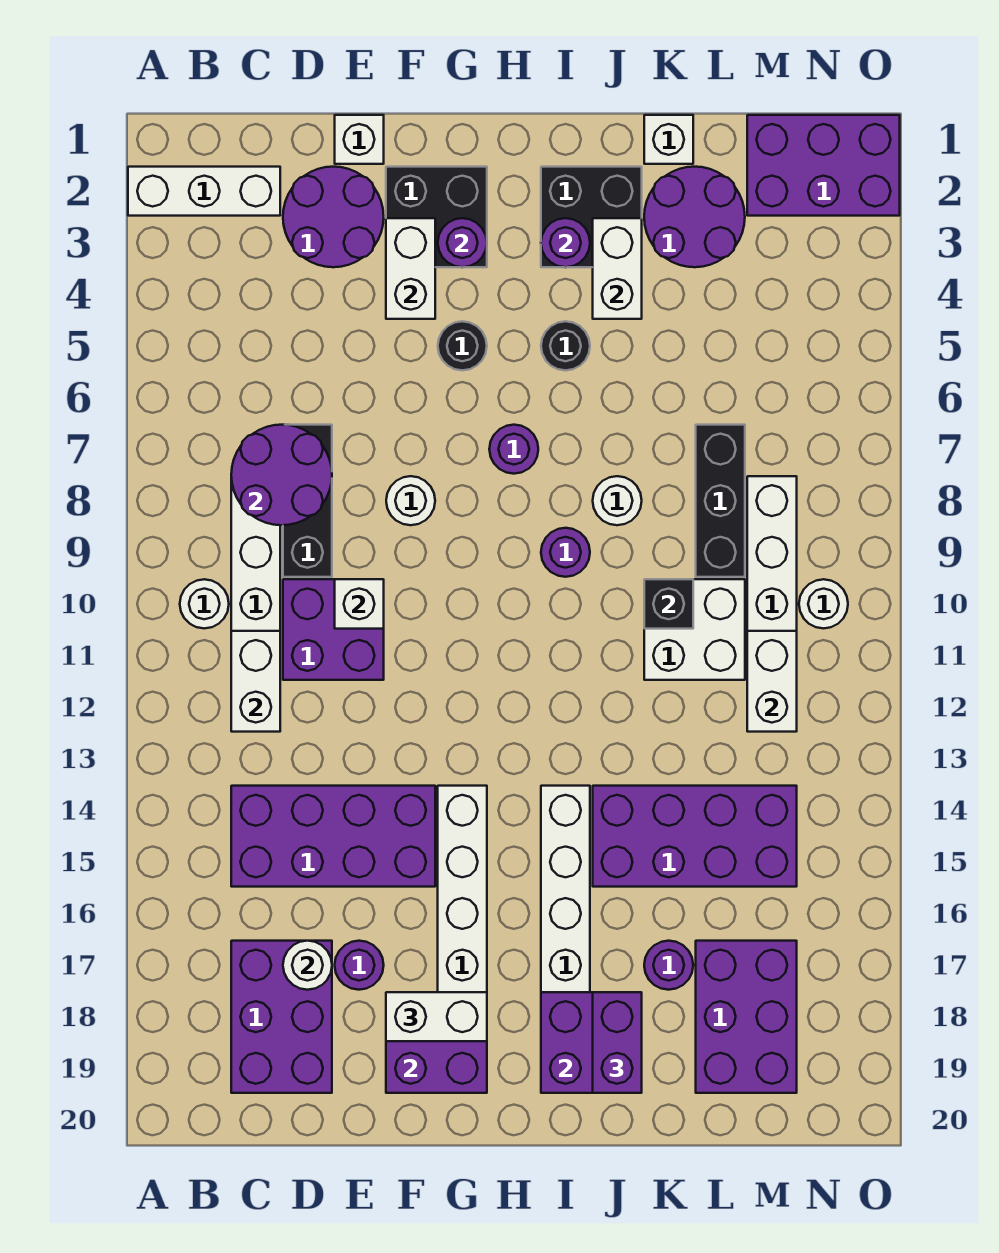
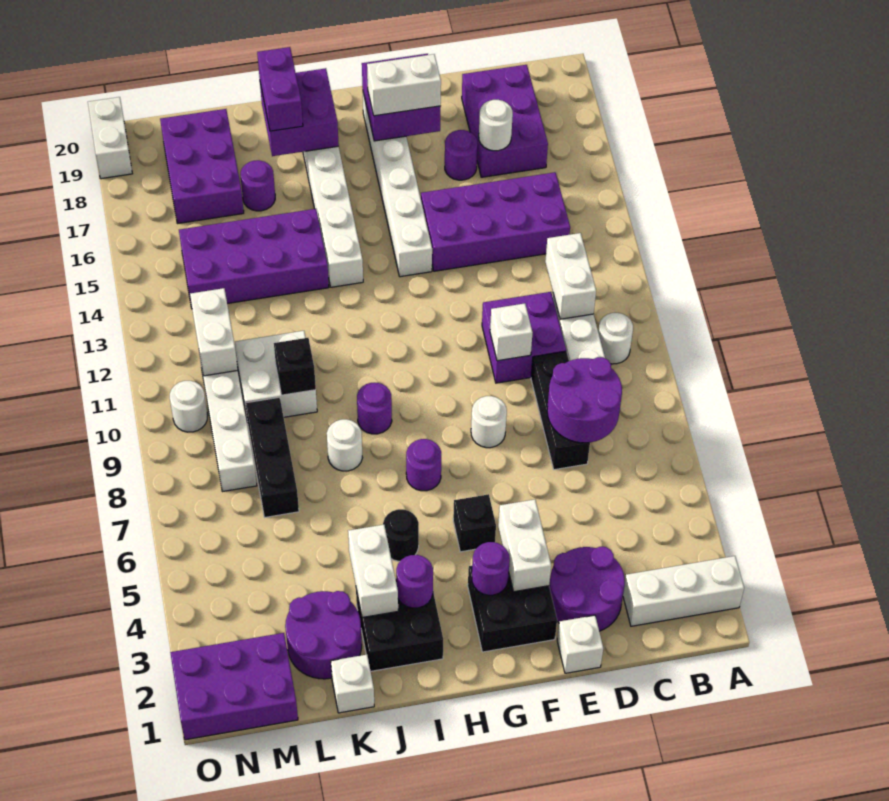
black 1x1 round brick [438,321,487,370] -> black 1x1 brick [453,494,496,552]
none -> white 1x2 brick [88,97,132,179]

